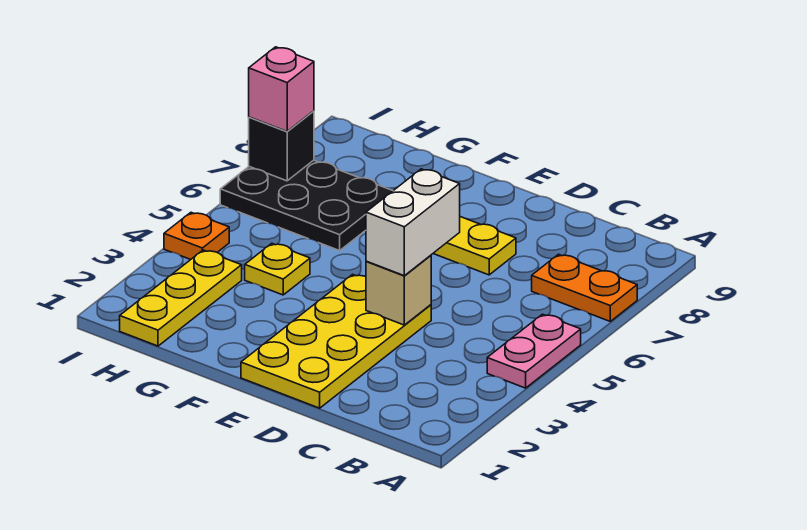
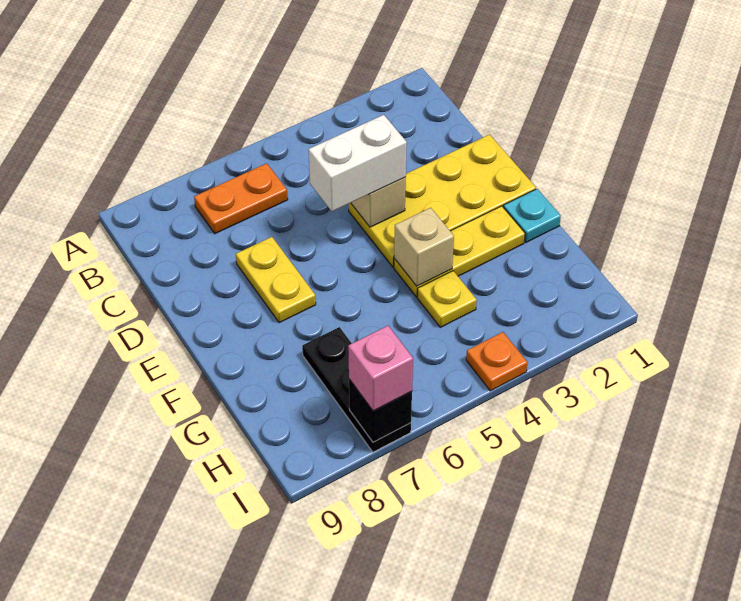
pink 1x2 plate [487,314,581,388] -> none
orange 1x2 plate [532,254,637,321] -> orange 1x2 plate turned to [194,163,288,234]
none -> cyan 1x1 plate [503,189,561,242]
none -> tan 1x1 brick [394,208,454,286]
black 2x3 plate [220,160,392,251] -> black 1x3 plate [302,327,411,452]
yellow 1x3 plate [120,250,242,346] -> yellow 1x3 plate moved to [394,206,525,297]

